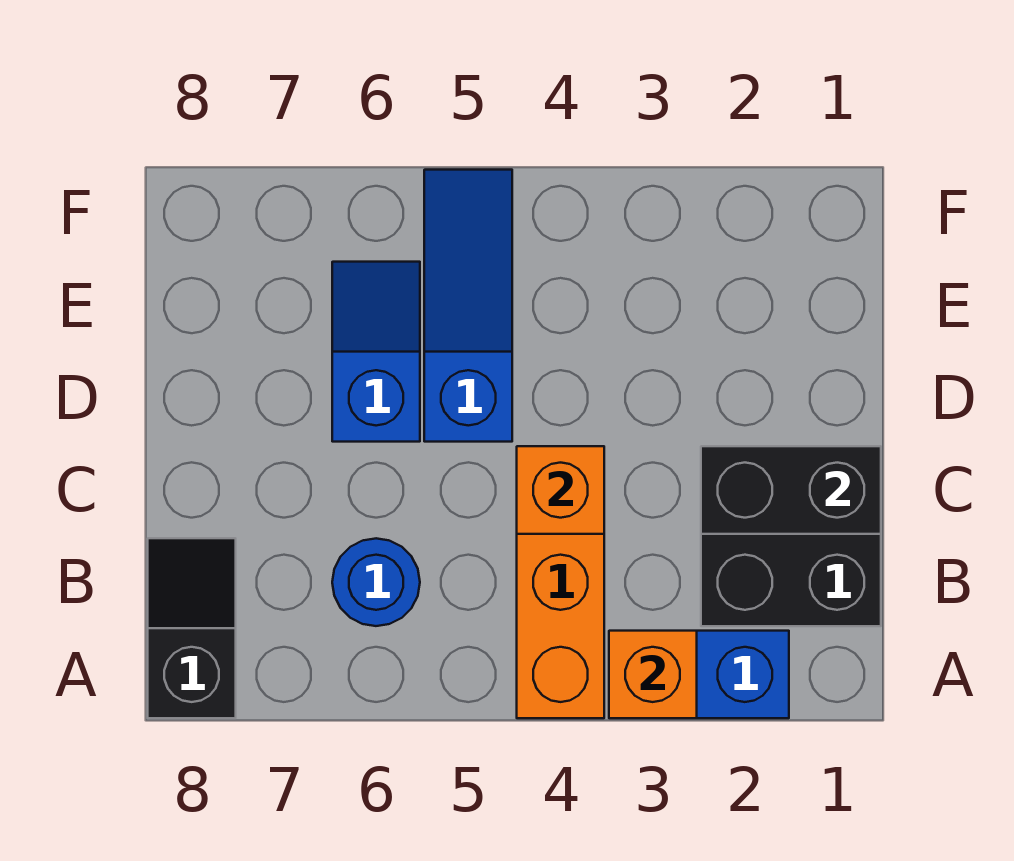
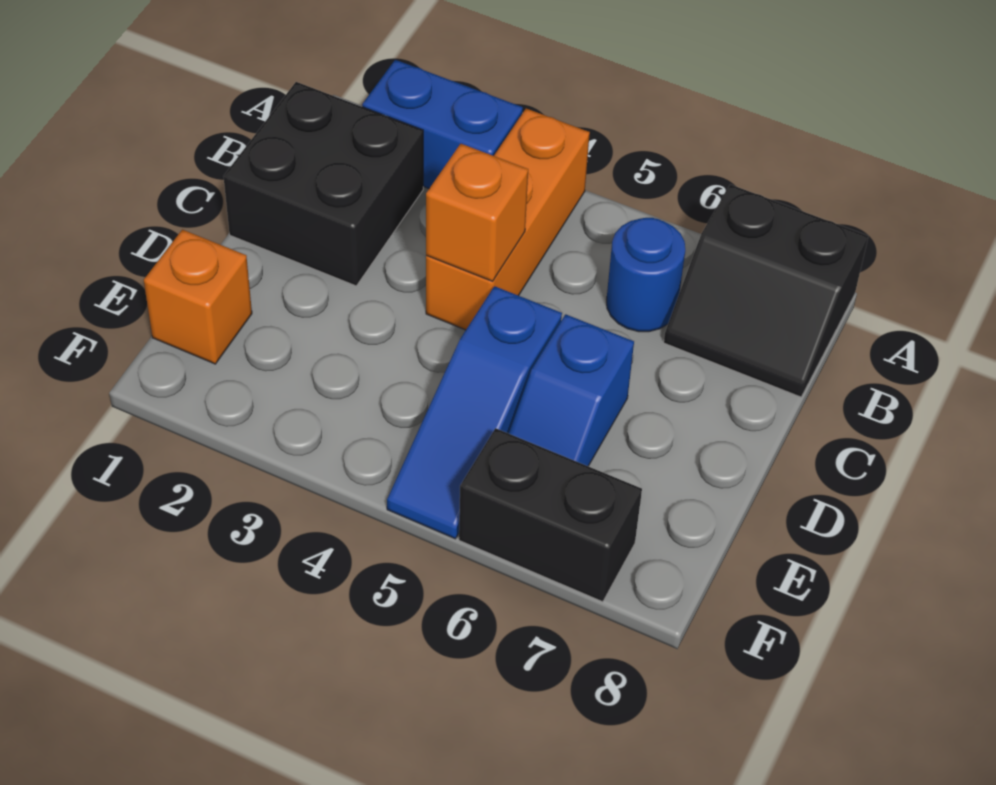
orange 1x1 brick [609,631,697,718] -> orange 1x1 brick moved to [144,230,252,364]
black 1x2 slope [148,538,236,718] -> black 2x2 slope [664,184,868,397]
black 1x2 brick [701,446,881,534] -> black 1x2 brick moved to [459,428,642,602]

